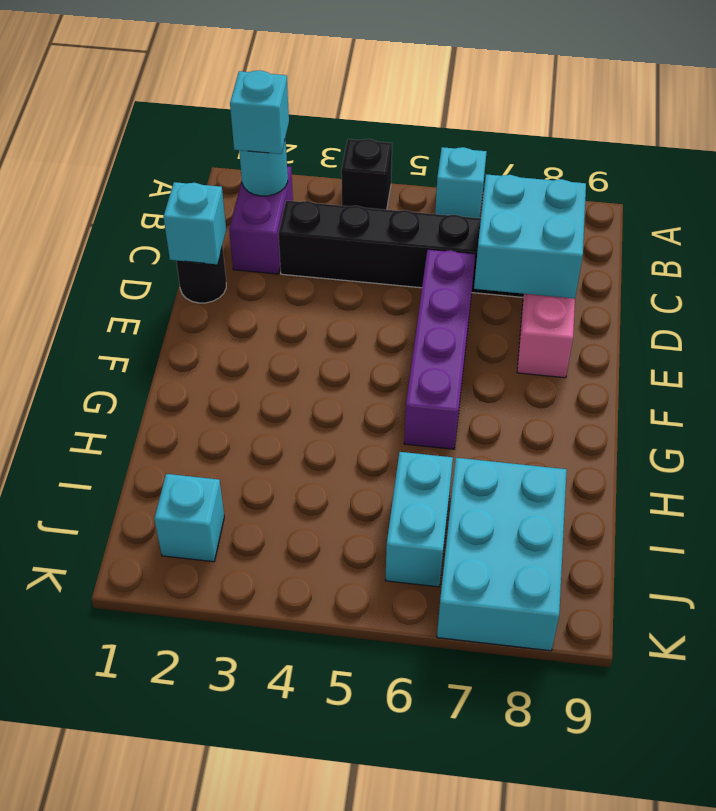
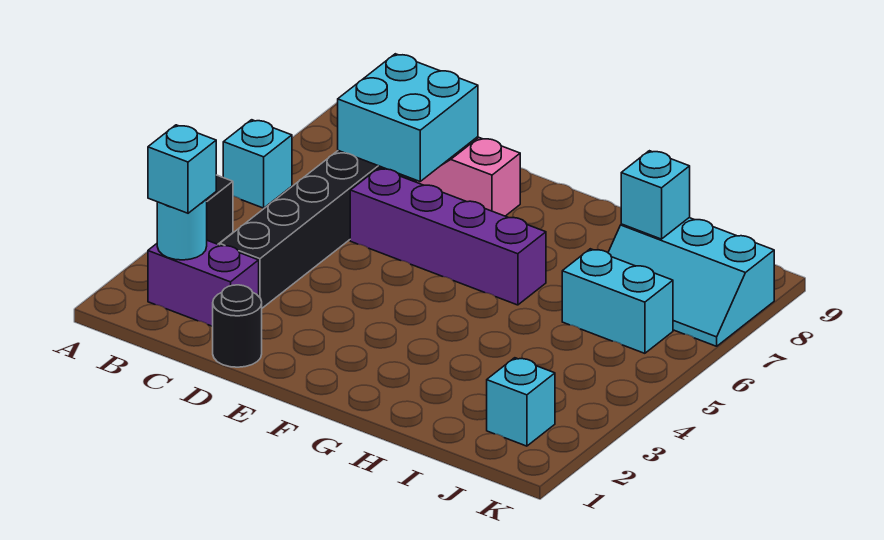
cyan 1x1 brick [163,182,226,264] -> cyan 1x1 brick moved to [621,151,690,239]
cyan 2x3 brick [437,458,567,651] -> cyan 2x3 slope [608,218,774,346]

